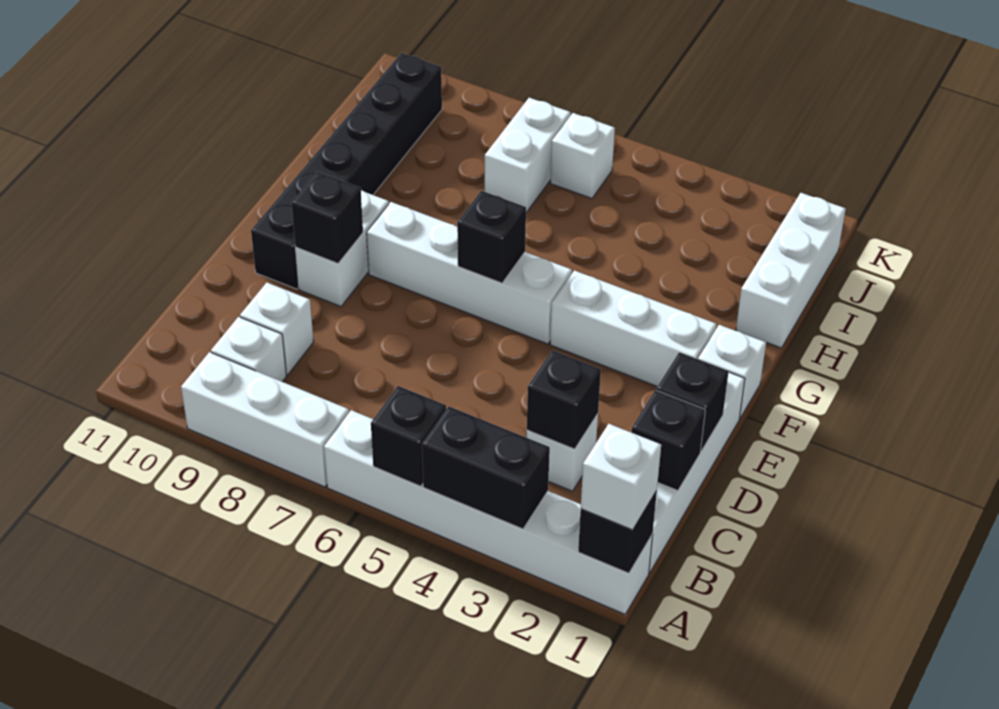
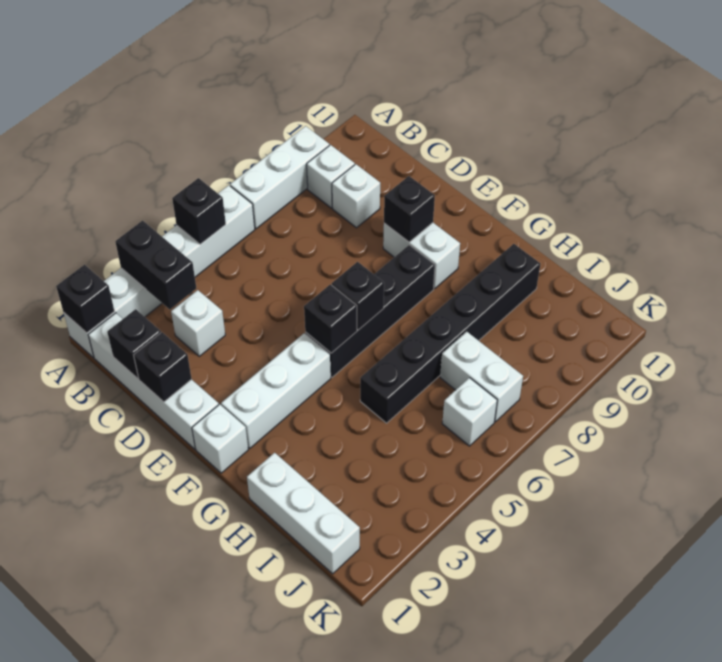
white 1x1 brick [581,424,661,530] -> none
black 1x2 brick [422,406,550,529] -> black 1x2 brick turned to [115,221,196,309]
black 1x1 brick [527,350,601,449] -> black 1x1 brick moved to [304,284,357,353]
black 1x6 brick [251,53,442,289] -> black 1x6 brick turned to [360,244,540,423]
white 1x4 brick [367,202,572,344] -> black 1x4 brick [305,245,435,377]

